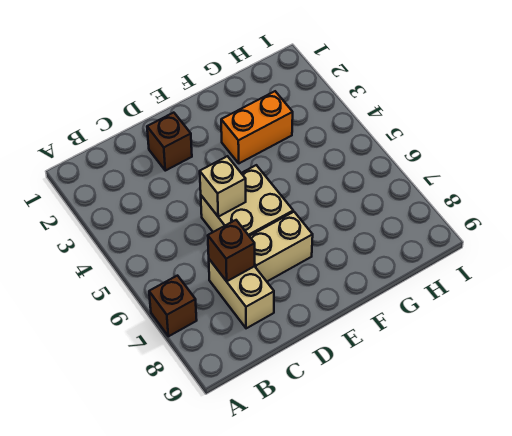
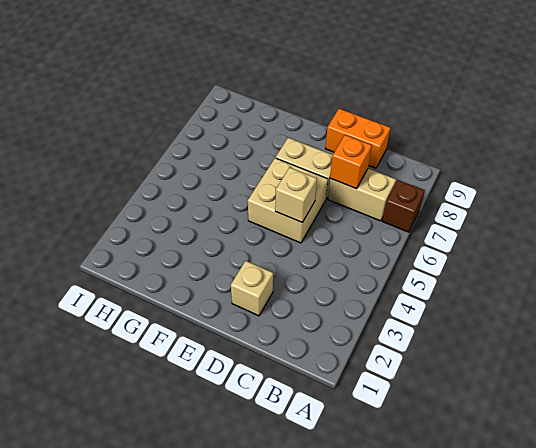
tan 1x2 brick [209,259,274,328] -> tan 1x2 brick turned to [328,169,396,221]
brown 1x1 brick [208,220,255,281] -> orange 1x1 brick [330,135,372,189]
brown 1x1 brick [147,113,192,171] -> tan 1x1 brick [231,261,273,316]
orange 1x2 brick [221,91,293,163] -> orange 1x2 brick moved to [325,109,390,168]

